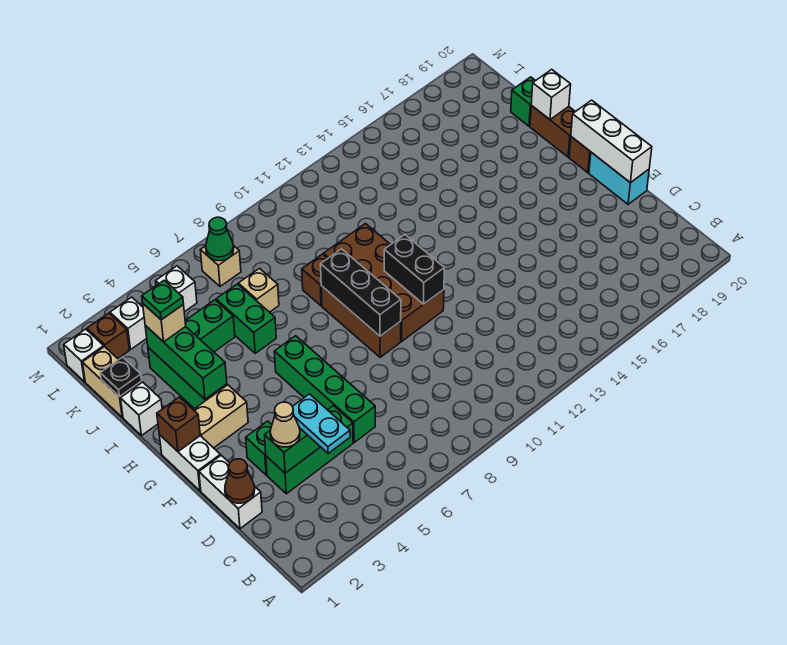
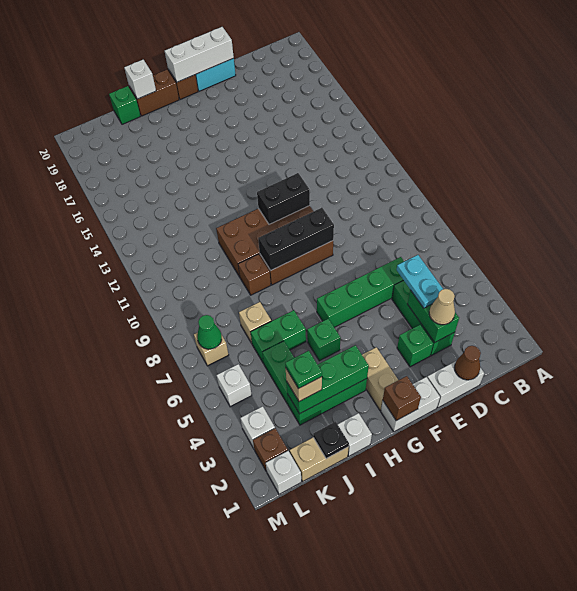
cyan 1x2 plate [292,394,350,453] -> cyan 1x2 plate turned to [397,255,443,308]
none -> green 1x1 brick [307,319,340,361]

